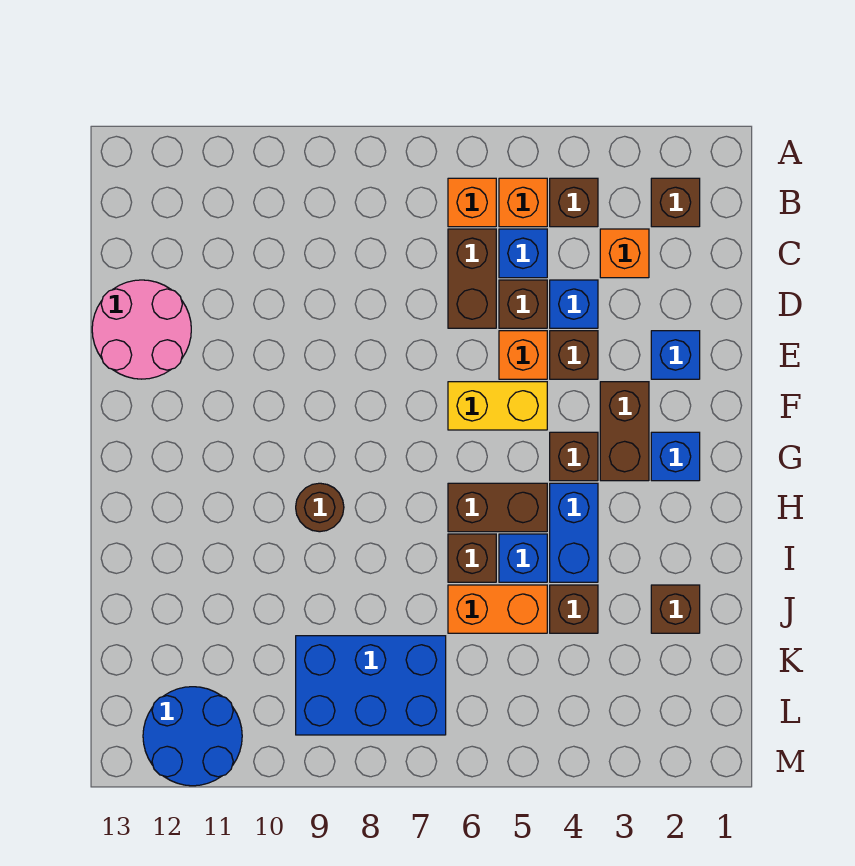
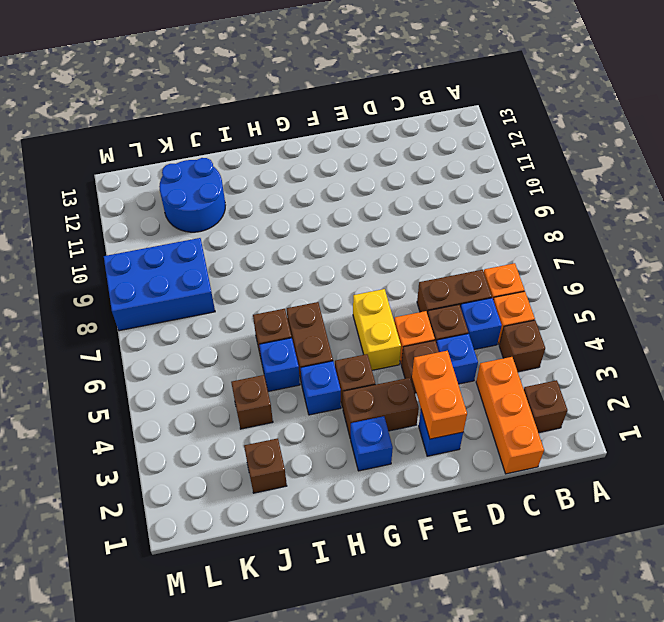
orange 1x1 brick [600,229,649,278] -> orange 1x3 brick [476,357,544,474]
pink 2x2 round brick [92,280,191,379] -> none
blue 1x2 brick [550,483,598,582] -> blue 1x1 brick [301,361,341,415]
brown 1x1 round brick [296,483,344,532] -> none
orange 1x2 brick [448,585,547,633] -> orange 1x2 brick moved to [412,351,467,439]
blue 2x3 brick [296,636,446,735] -> blue 2x3 brick turned to [104,238,215,331]
blue 2x2 round brick [143,687,242,786] -> blue 2x2 round brick moved to [159,158,225,232]

